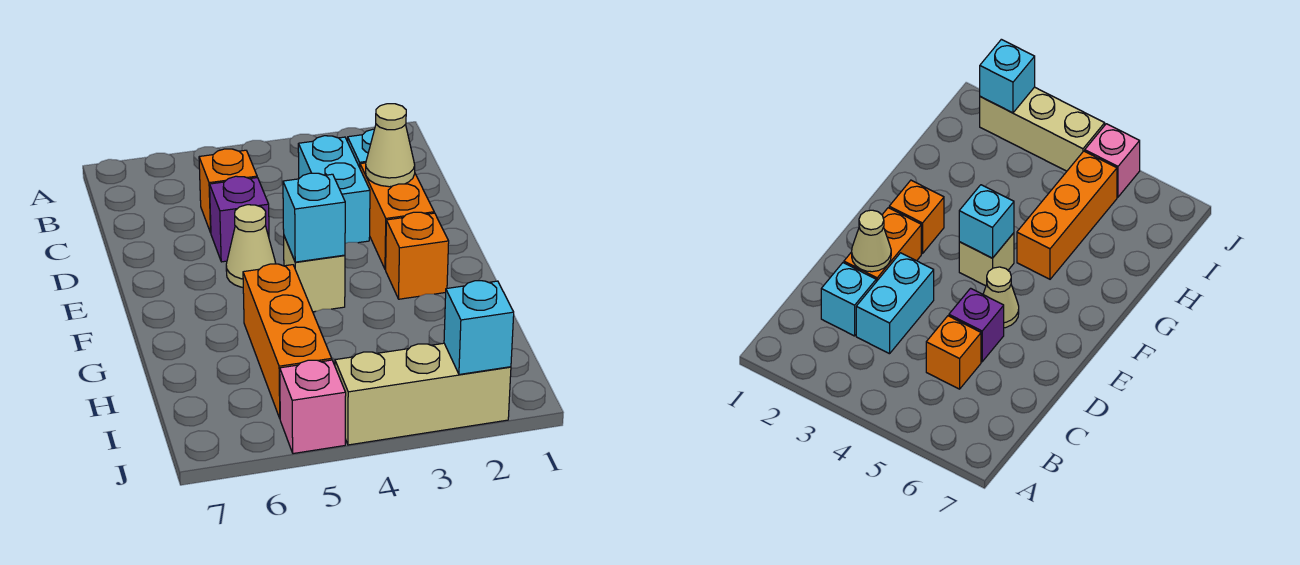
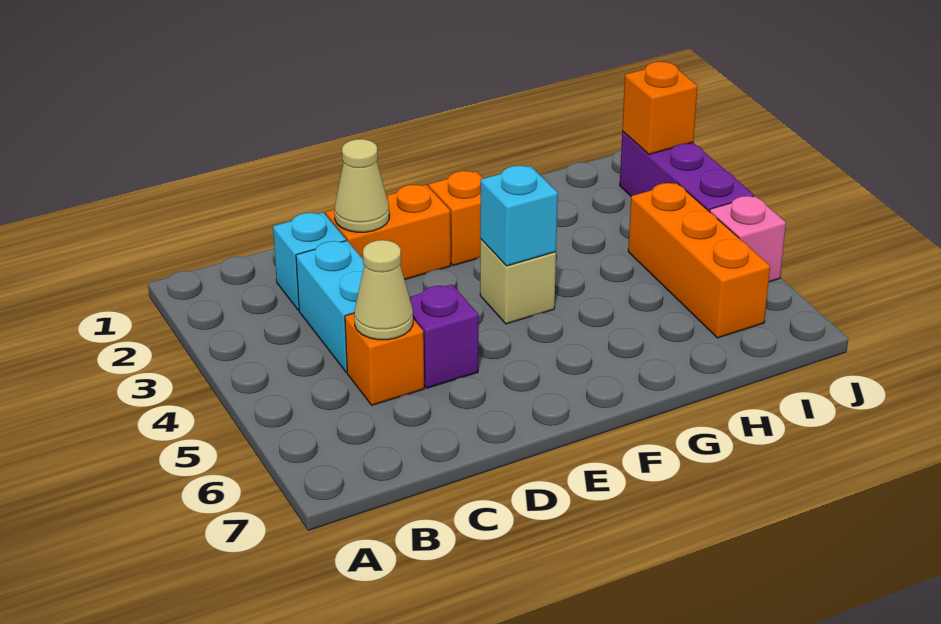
cyan 1x2 brick [298,136,370,243] -> cyan 1x2 brick turned to [296,241,364,372]
tan 1x1 cone [226,205,276,287] -> tan 1x1 cone moved to [354,240,413,340]
orange 1x3 brick [243,264,332,418] -> orange 1x3 brick turned to [628,183,770,338]
tan 1x3 brick [335,343,511,445] -> purple 1x3 brick [620,132,754,212]
cyan 1x1 brick [444,281,514,374] -> orange 1x1 brick [622,62,697,154]

